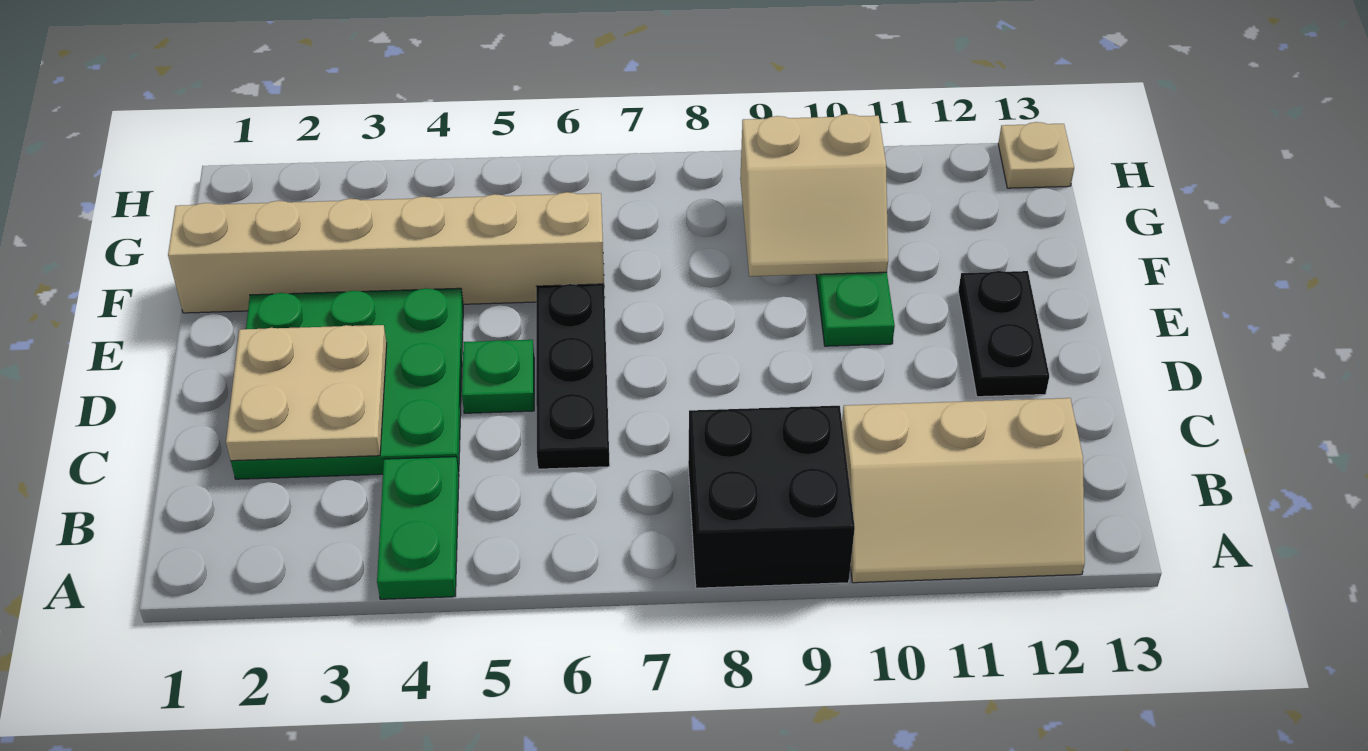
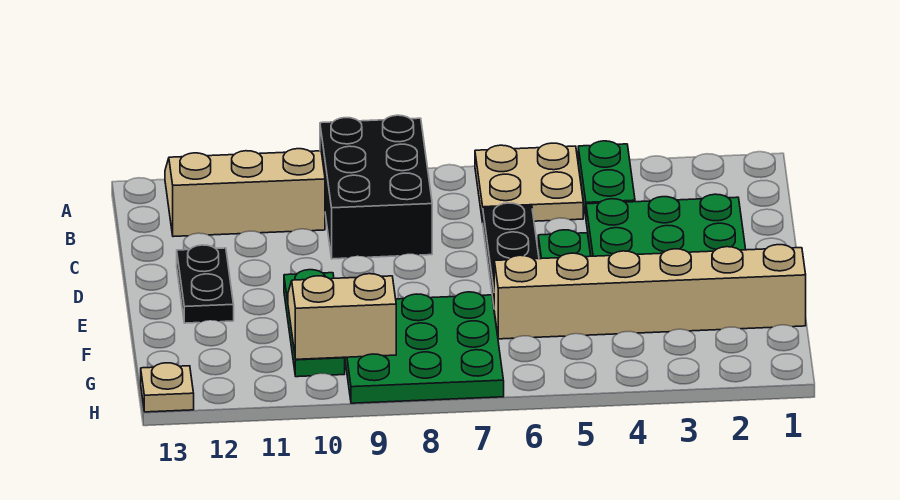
black 2x2 brick [688,406,855,588] -> black 2x3 brick [320,115,432,259]
tan 2x2 plate [226,325,387,461] -> tan 2x2 plate moved to [475,143,583,223]
none -> green 3x3 plate [345,292,504,403]

